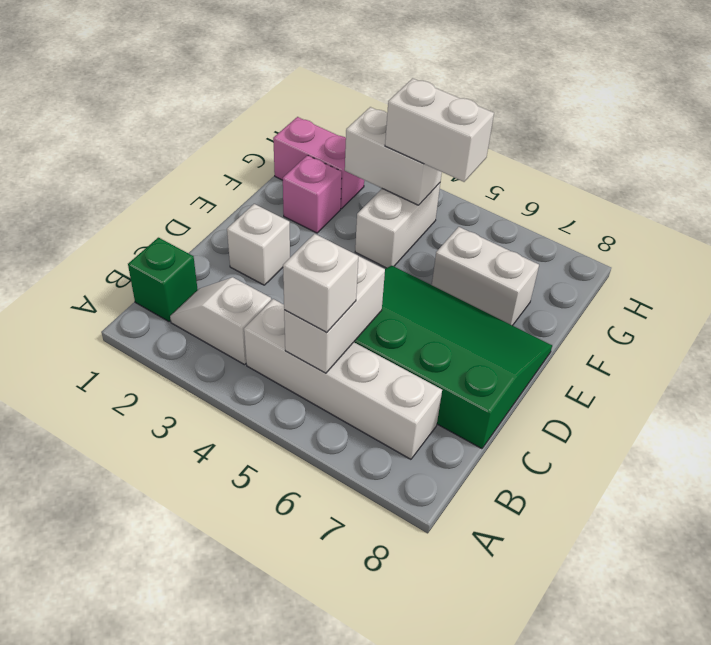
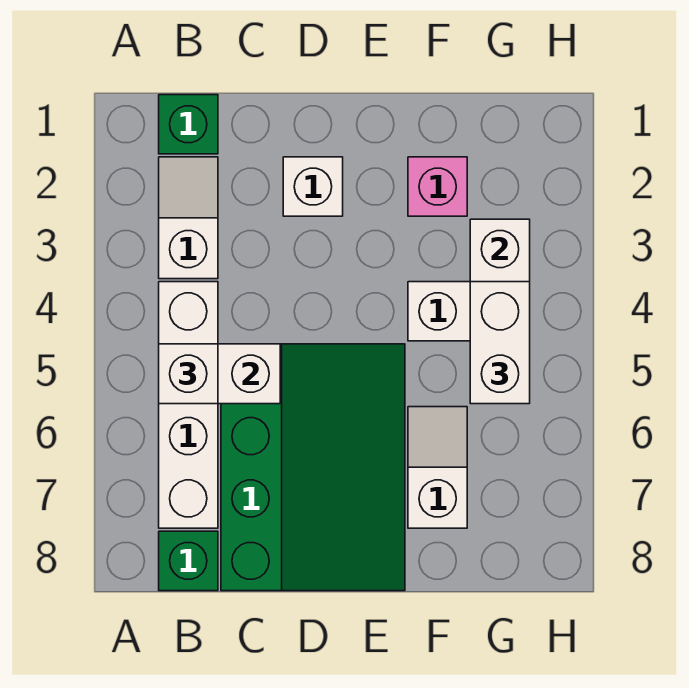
none -> green 1x1 brick [159,531,218,591]
white 1x2 brick [432,227,539,326] -> white 1x2 slope [408,407,467,528]
pink 1x2 brick [273,117,364,209] -> none

